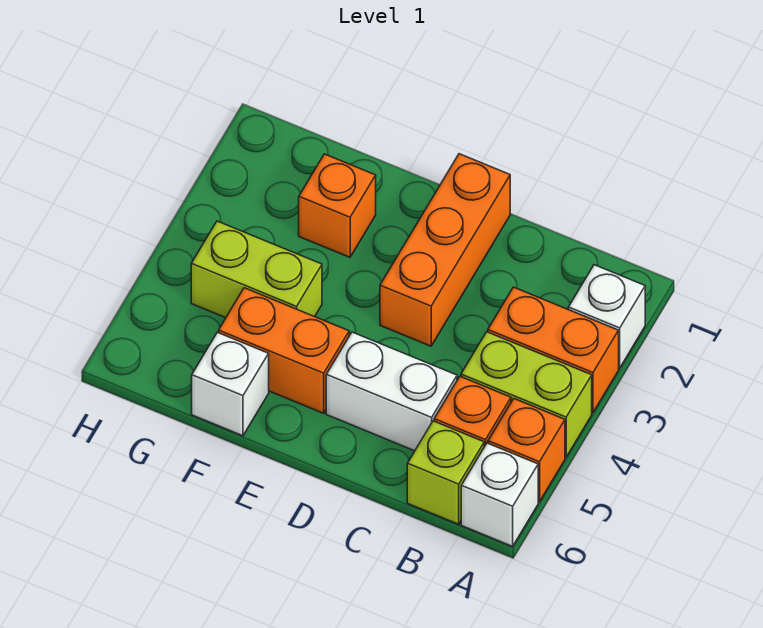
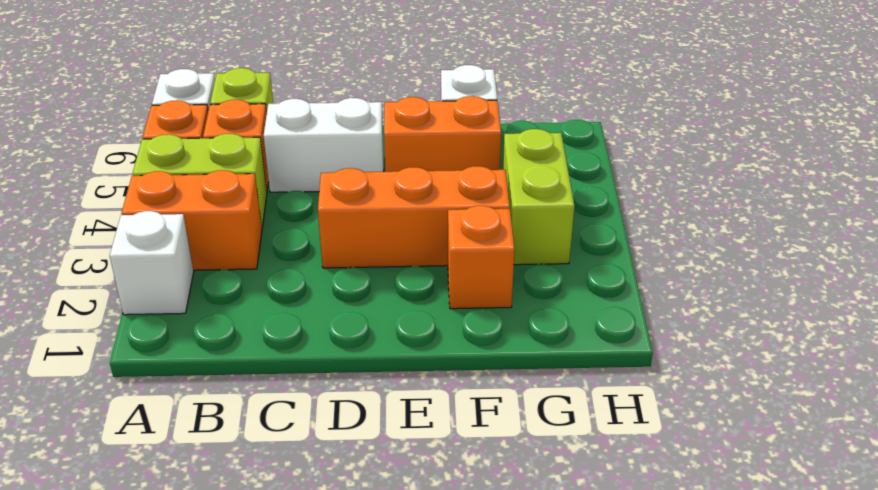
orange 1x3 brick [380,154,510,346] -> orange 1x3 brick turned to [318,166,510,268]
lime 1x2 brick [191,221,322,318] -> lime 1x2 brick turned to [503,129,574,265]

